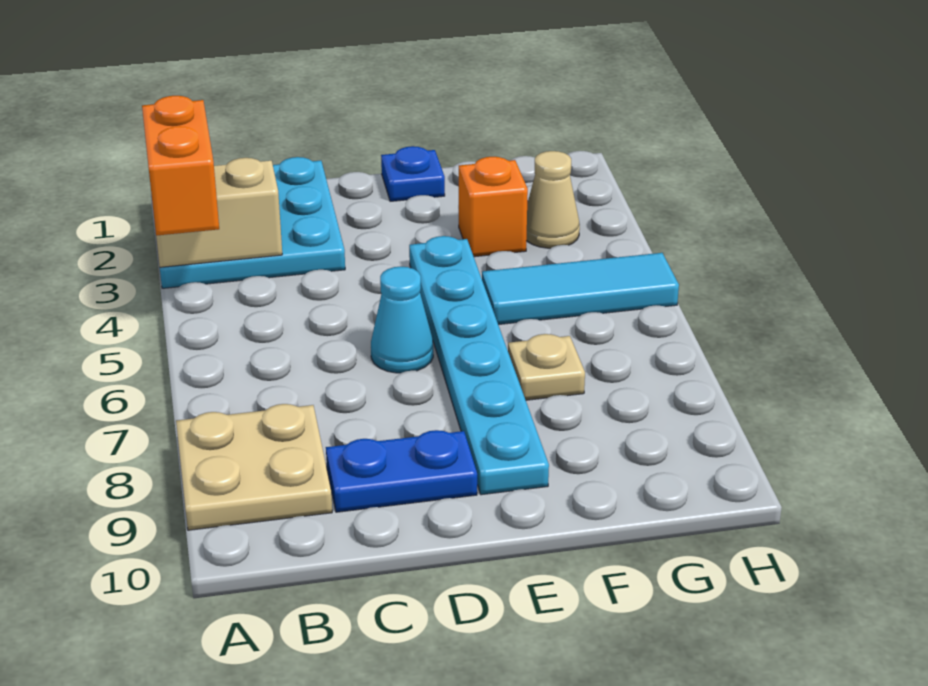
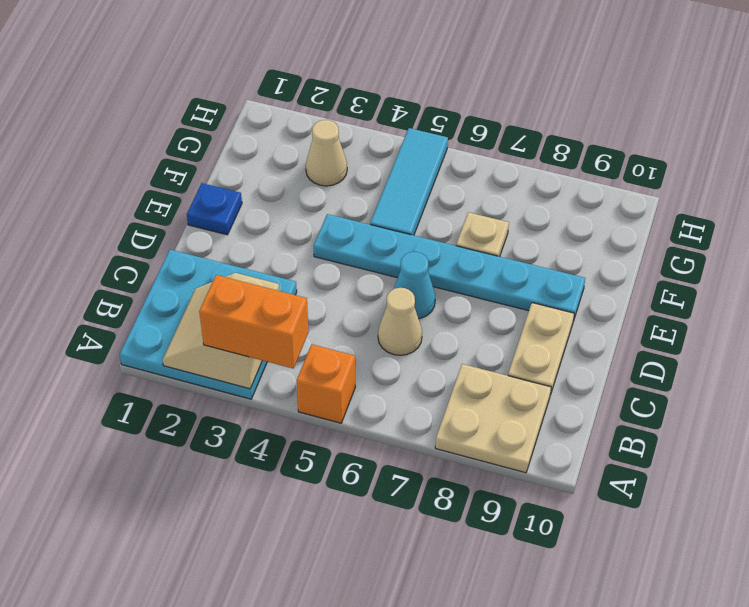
none -> tan 1x1 cone [378,288,422,355]
blue 1x2 plate [326,430,477,512] -> tan 1x2 plate [508,303,574,395]
orange 1x1 brick [459,157,528,257] -> orange 1x1 brick moved to [297,344,355,423]

